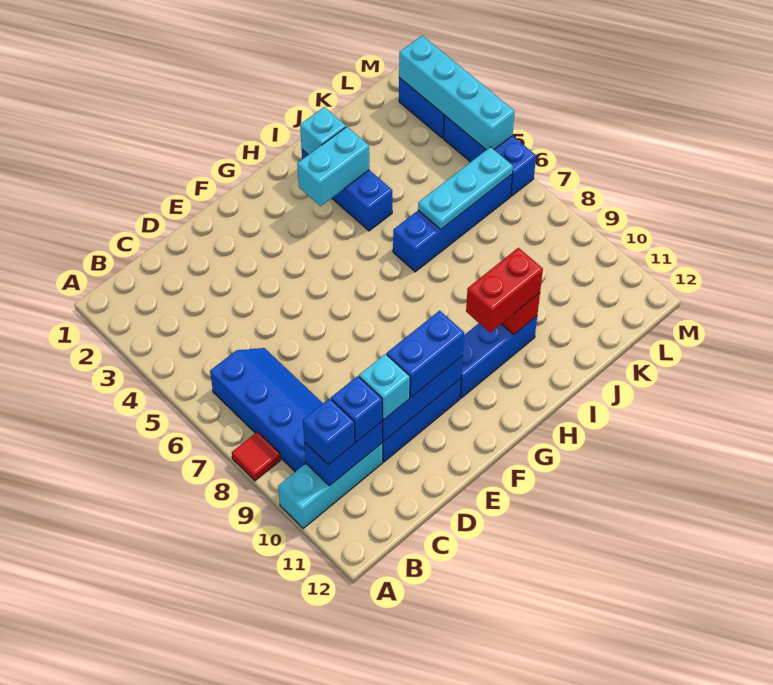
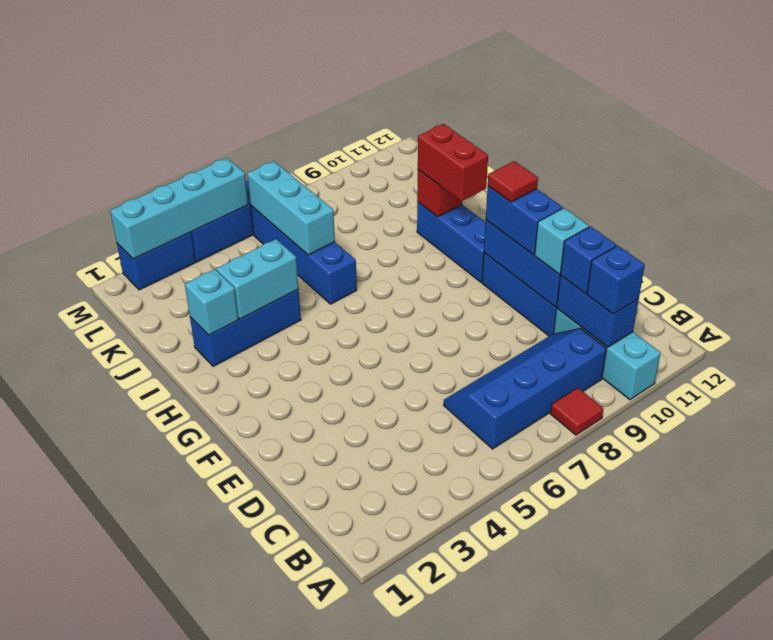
none -> red 1x1 tile [488,161,538,202]
cyan 1x2 brick [297,127,369,206] -> cyan 1x2 brick turned to [217,239,299,319]
cyan 1x3 plate [418,147,513,229] -> cyan 1x3 brick [247,161,335,255]

